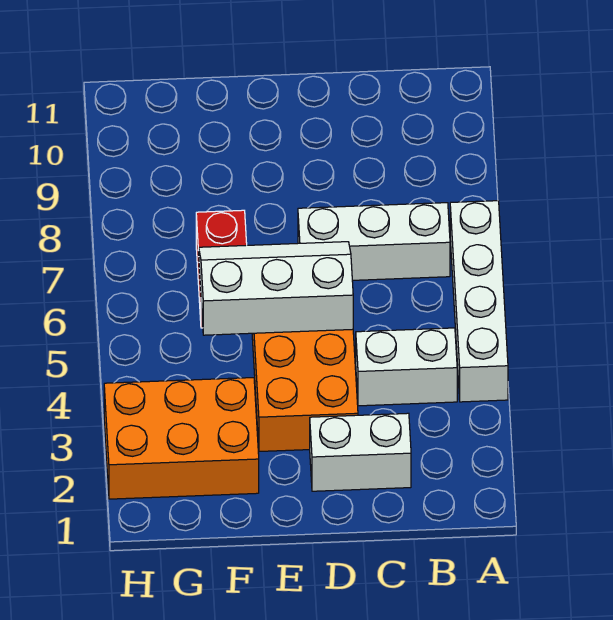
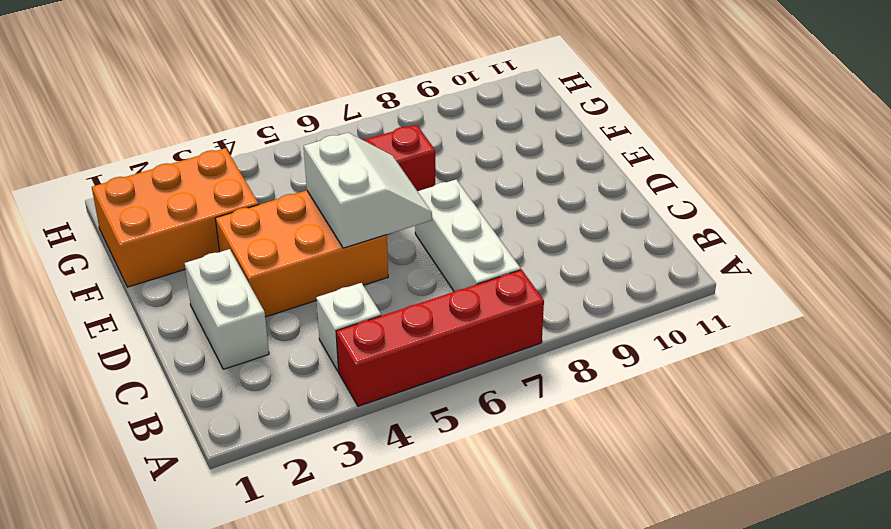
white 1x4 brick [450,201,508,402] -> red 1x4 brick [336,270,544,406]
white 1x2 brick [356,328,457,406] -> white 1x1 brick [316,283,381,371]
white 2x3 slope [199,242,353,335] -> white 2x2 slope [304,133,432,248]
orange 2x3 brick [104,378,259,499] -> orange 2x3 brick turned to [92,148,259,287]

